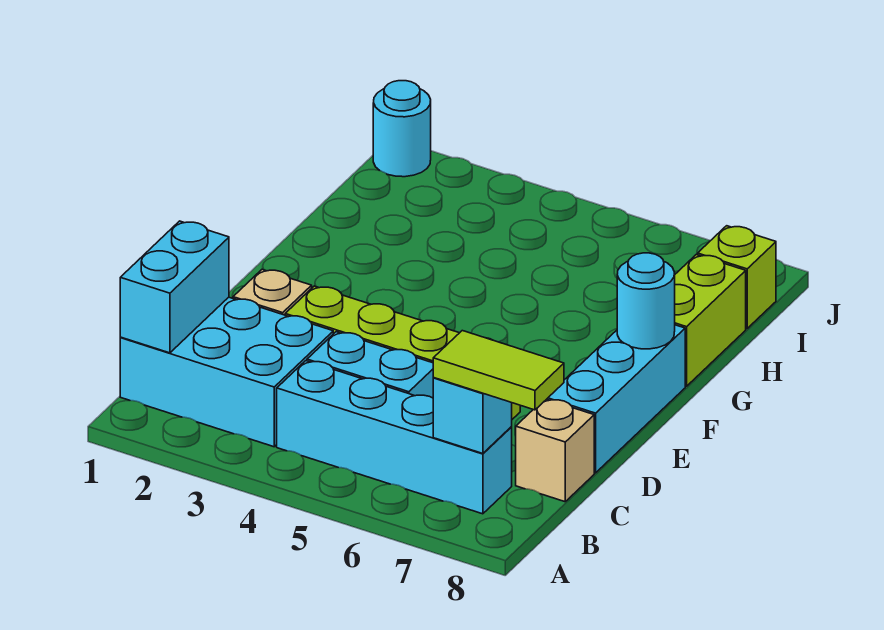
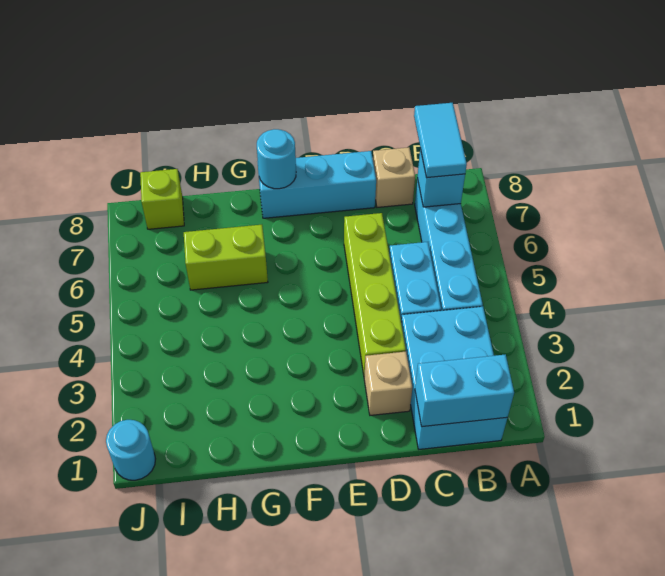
lime 1x2 tile [433,331,564,410] -> cyan 1x2 tile [414,103,467,178]
lime 1x2 brick [675,255,746,386] -> lime 1x2 brick moved to [184,225,268,290]

